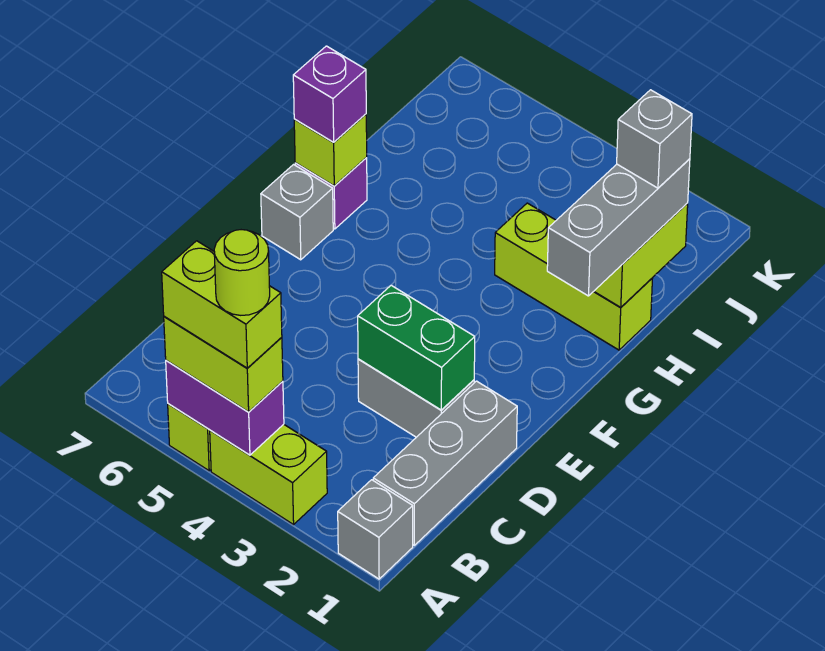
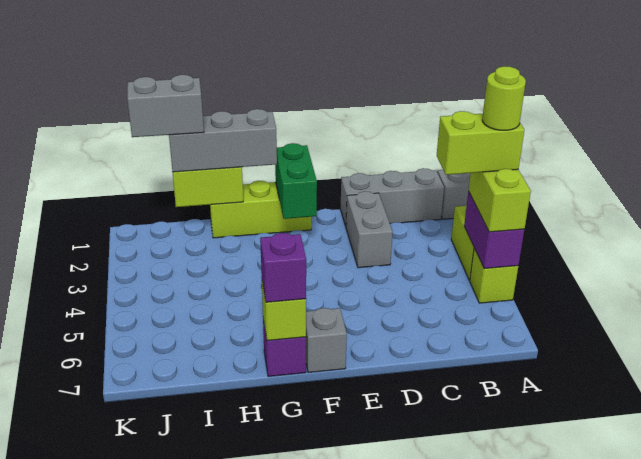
lime 1x2 brick [162,241,282,368] -> lime 1x2 brick turned to [437,111,524,175]
green 1x2 brick [358,285,475,410] -> green 1x2 brick moved to [275,143,317,219]
lime 1x3 brick [495,203,653,350] -> lime 1x3 brick turned to [210,181,311,238]
grey 1x1 brick [617,90,692,188] -> grey 1x2 brick [127,75,204,137]

